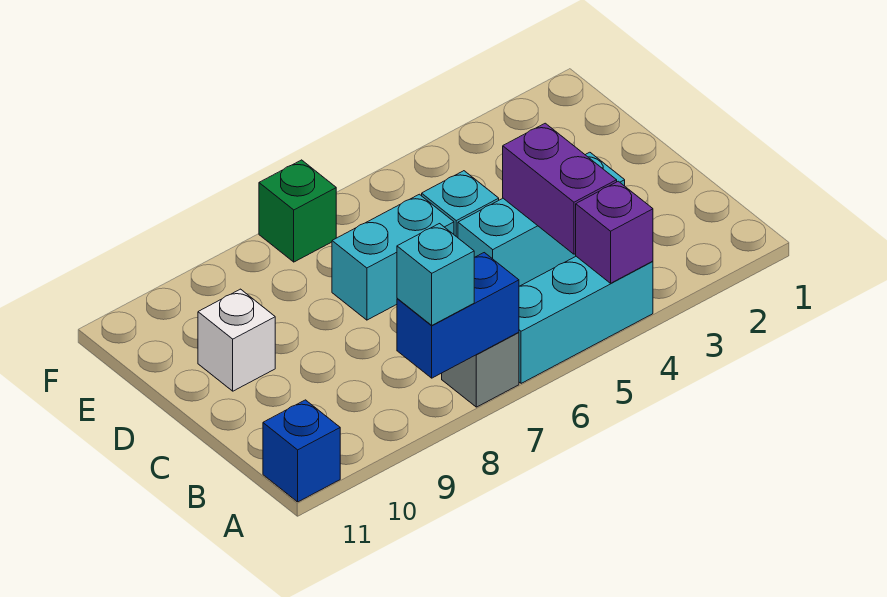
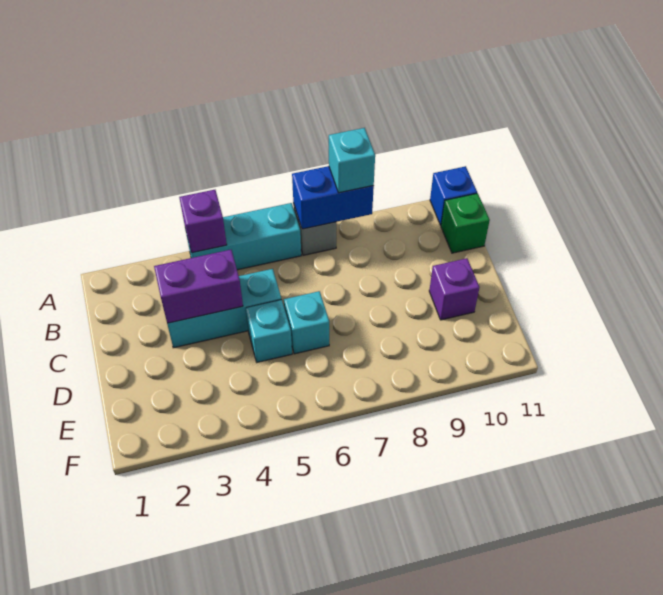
purple 1x2 brick [503,123,617,254] -> purple 1x2 brick turned to [154,250,243,323]
cyan 1x2 brick [332,194,454,320] -> cyan 1x1 brick [284,291,329,354]
white 1x1 brick [198,289,275,391] -> purple 1x1 brick [429,258,479,320]
green 1x1 brick [259,160,336,262] -> green 1x1 brick moved to [441,193,490,253]

